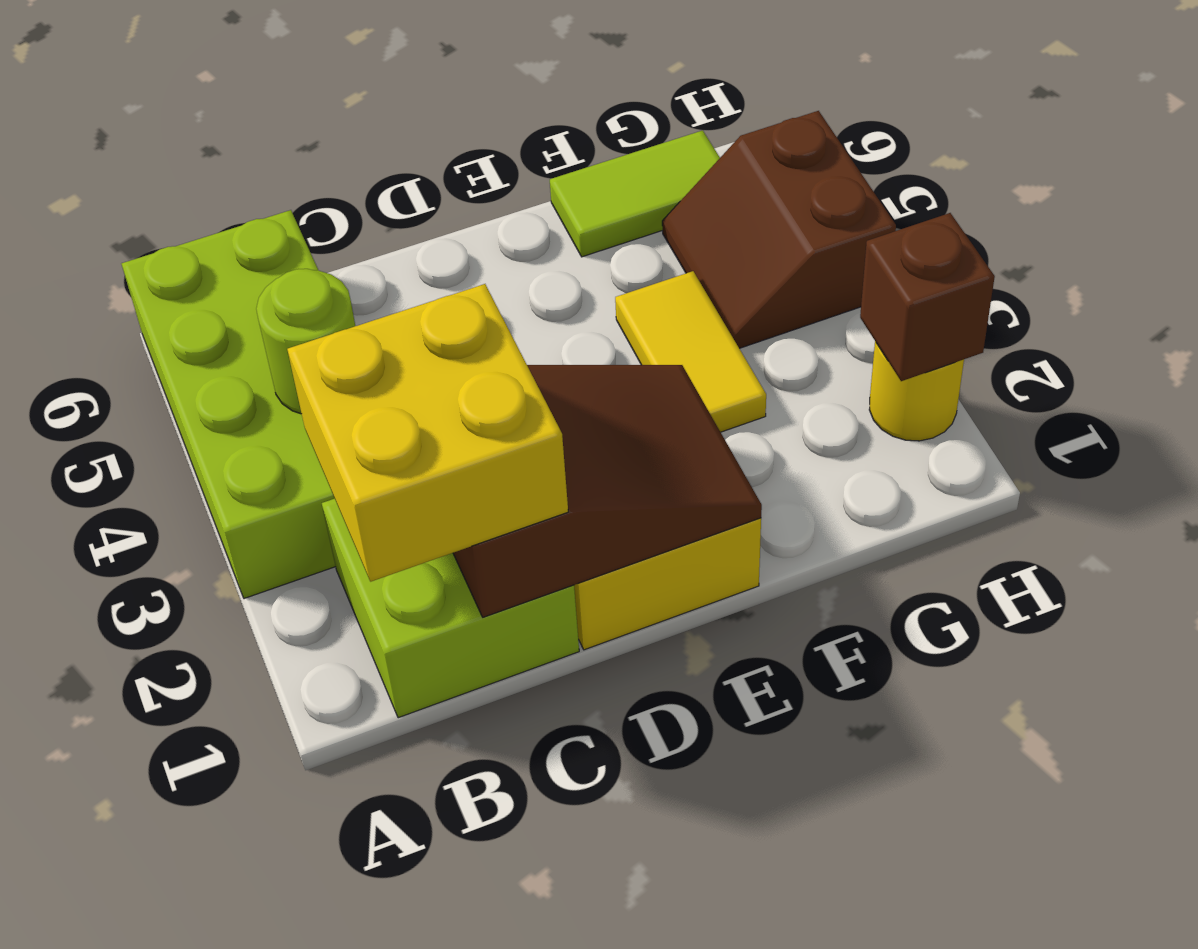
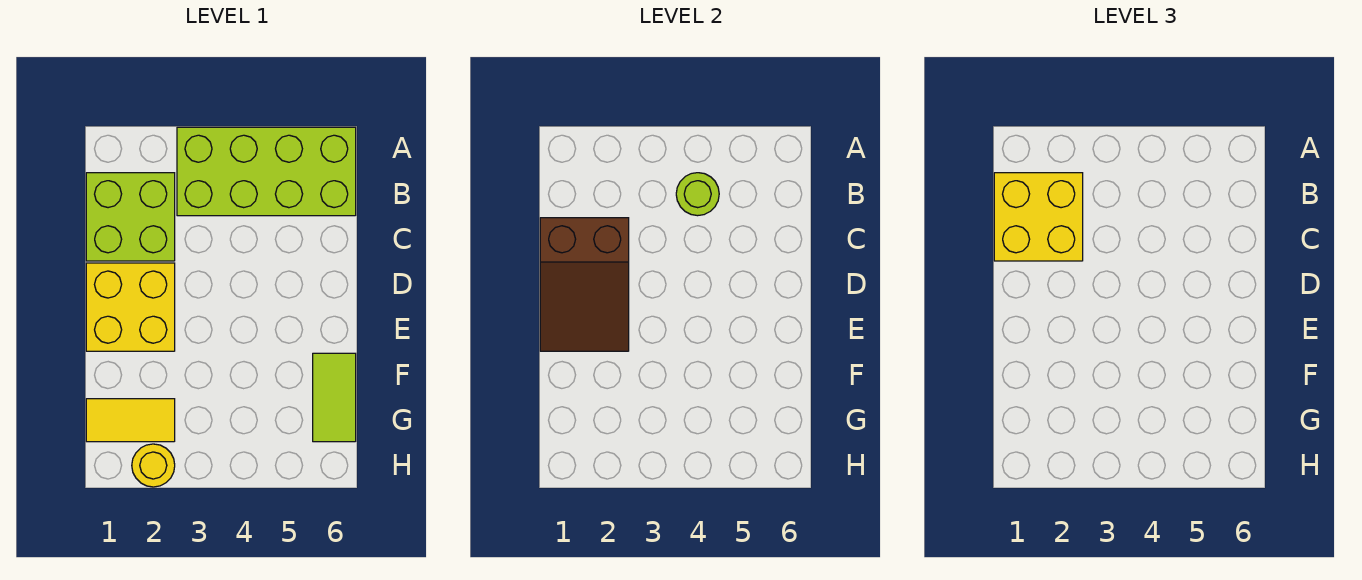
yellow 1x2 tile [615,271,766,432] -> yellow 1x2 tile moved to [86,399,175,442]
brown 2x2 slope [662,111,896,348] -> none
brown 1x1 brick [860,213,995,381] -> none

